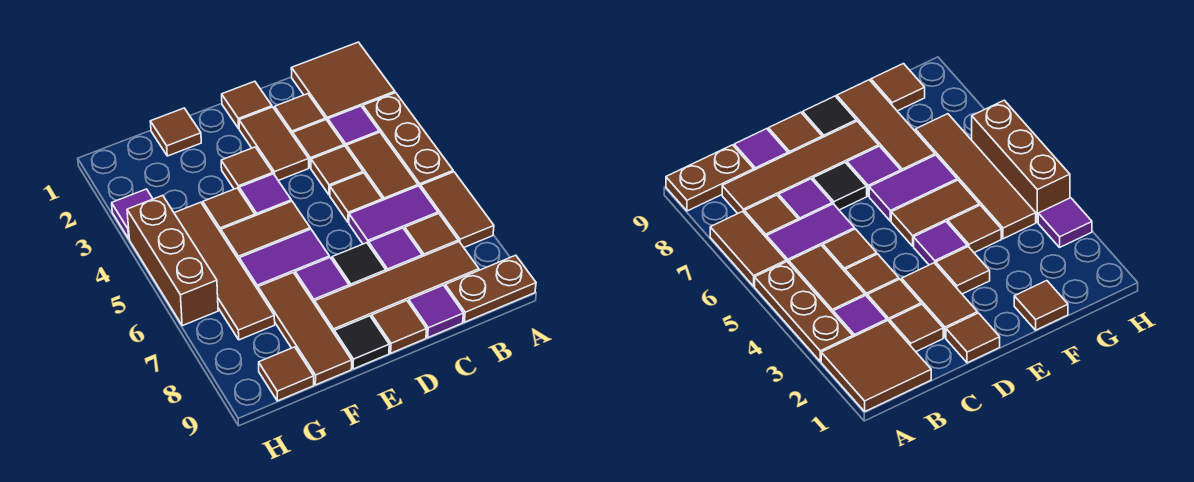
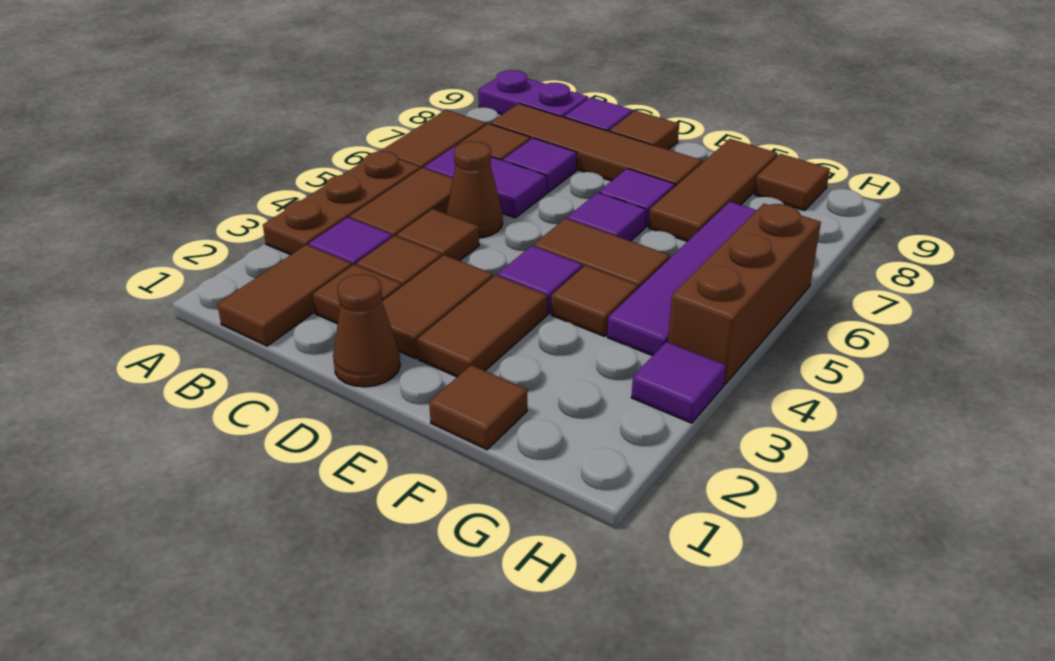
brown 2x2 tile [291,42,395,121] -> brown 1x2 tile [217,245,352,346]
brown 1x2 plate [445,255,536,322] -> purple 1x2 plate [478,70,588,117]
brown 1x1 tile [330,173,382,222] -> brown 1x1 cone [446,141,503,238]
brown 1x1 tile [222,81,272,128] -> brown 1x1 cone [333,274,400,387]
black 1x1 tile [332,243,386,286] -> none
brown 1x1 tile [221,147,273,189] -> brown 1x2 tile [417,275,547,377]
purple 1x2 tile [239,229,329,289] -> purple 1x1 tile [567,193,646,241]
black 1x1 tile [334,316,389,369] -> none
brown 1x4 tile [174,202,275,340] -> purple 1x4 tile [607,202,757,356]

